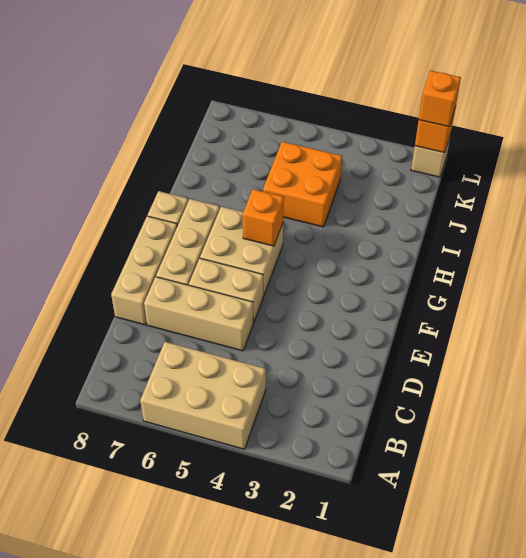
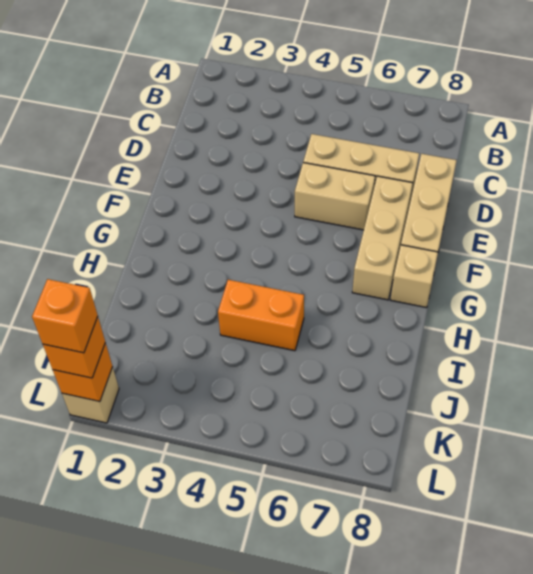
tan 2x3 brick [140,342,266,449] -> none
tan 2x2 brick [200,207,283,296] -> none
orange 1x1 brick [243,189,284,246] -> orange 1x1 brick moved to [32,279,98,353]
orange 2x2 brick [263,142,342,227] -> orange 1x2 brick [218,280,304,351]

